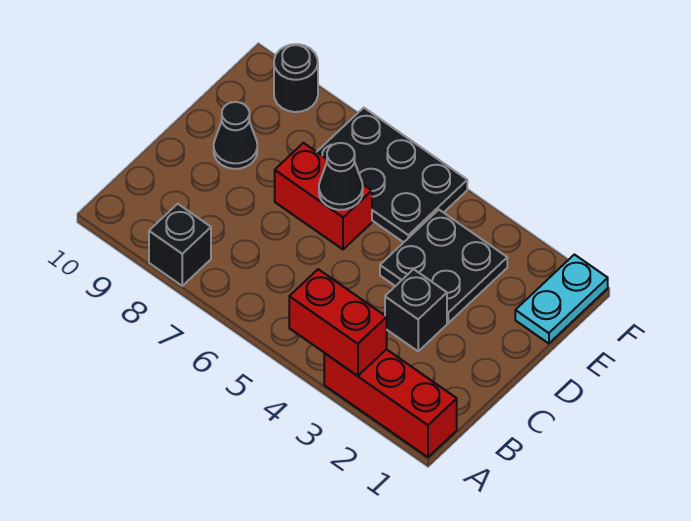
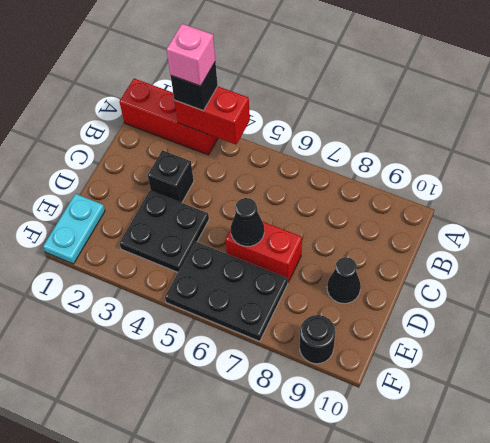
none -> pink 1x1 brick [167,24,215,86]
black 1x1 brick [149,204,211,286] -> black 1x1 brick moved to [171,62,218,111]

